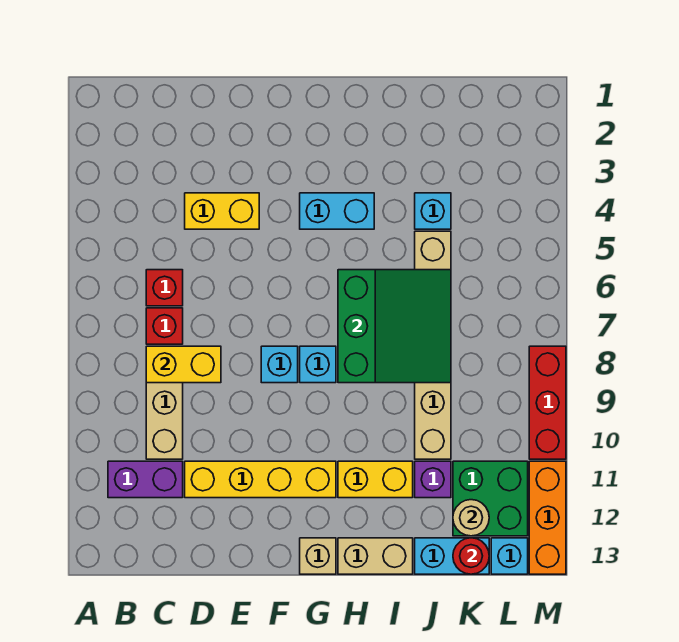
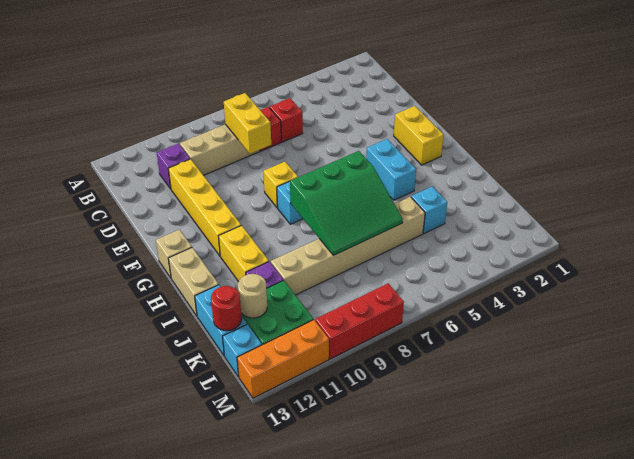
purple 1x2 brick [108,461,183,498] -> purple 1x1 brick [157,144,190,189]
yellow 1x2 brick [185,193,259,229] -> yellow 1x2 brick moved to [394,106,444,165]
cyan 1x1 brick [261,346,298,383] -> yellow 1x1 brick [264,162,298,208]

